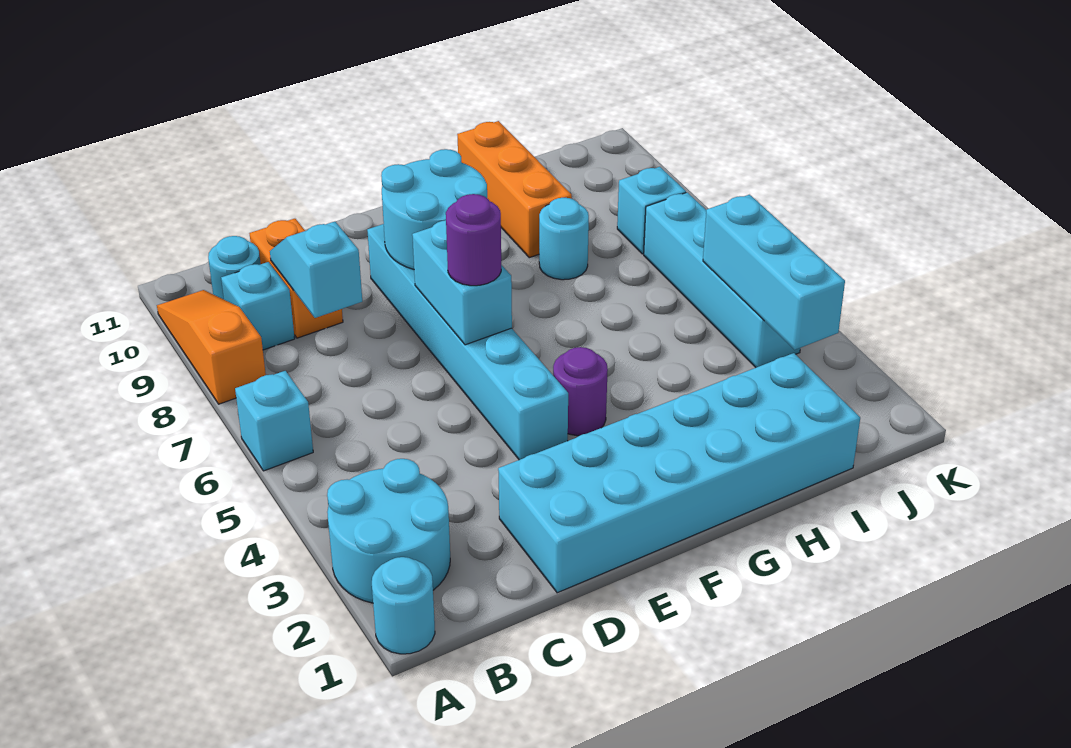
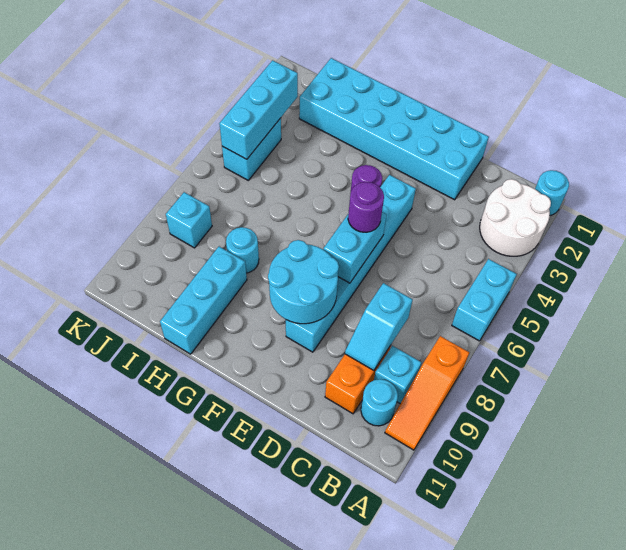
cyan 2x2 round brick [327,459,450,603] -> white 2x2 round brick [480,179,551,256]
cyan 1x1 brick [235,371,313,471] -> cyan 1x2 brick [452,259,517,341]
orange 1x3 brick [457,121,572,258] -> cyan 1x3 brick [160,247,247,354]
cyan 1x4 brick [644,192,800,367] -> cyan 1x2 brick [222,118,281,180]

